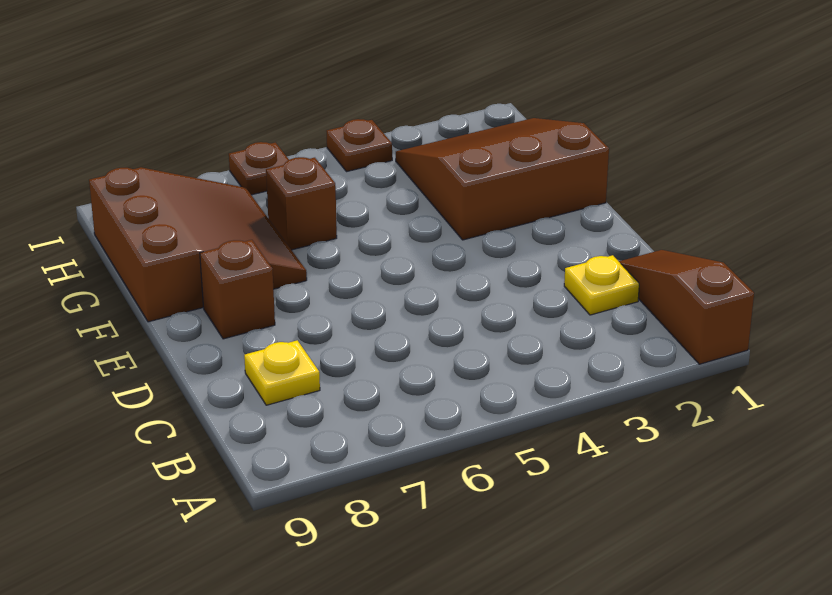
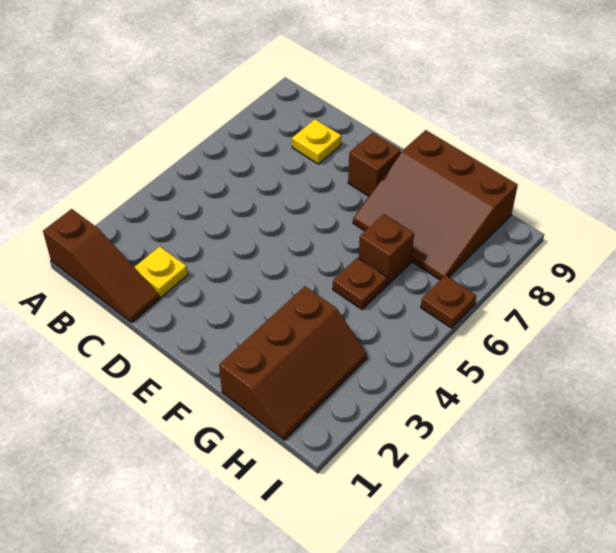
brown 3x3 slope [396,118,609,240] -> brown 2x3 slope [219,286,367,440]
brown 1x1 plate [326,119,392,172] -> brown 1x1 plate moved to [333,258,387,309]

